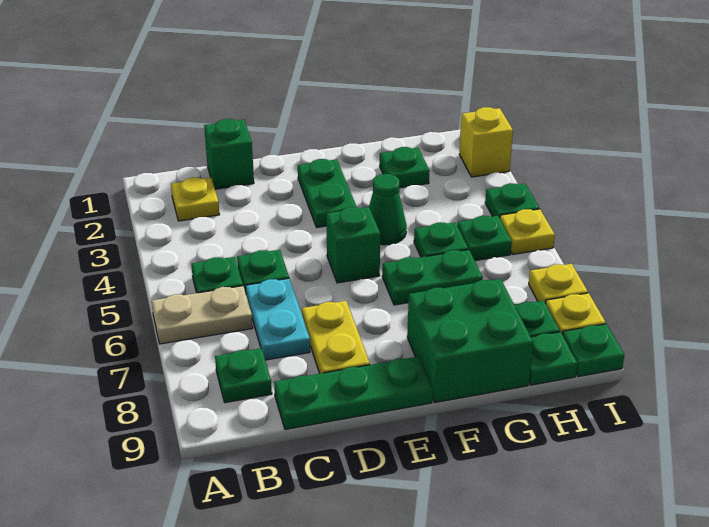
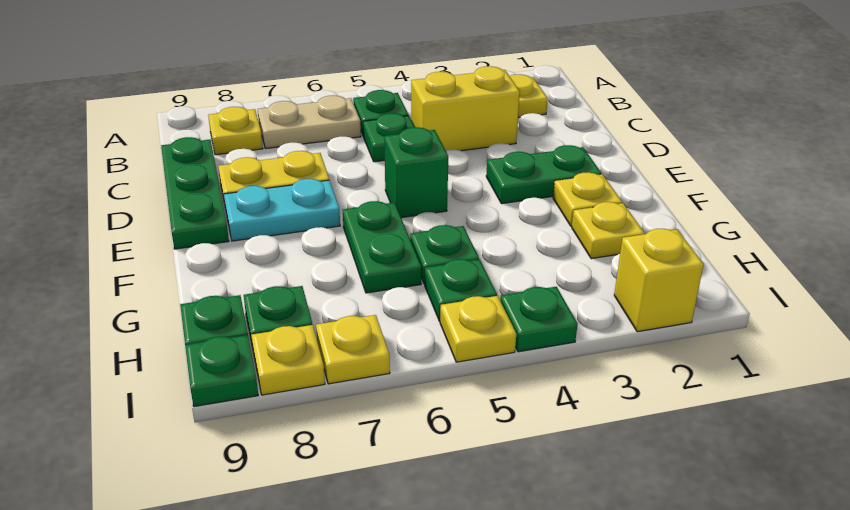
tan 1x2 plate [152,286,253,344] -> tan 1x2 plate turned to [258,95,361,149]
green 1x1 plate [215,348,272,403] -> yellow 1x1 plate [208,107,263,155]
green 1x1 brick [204,119,254,189] -> none
none -> yellow 1x2 brick [411,66,520,151]
cyan 1x2 plate [246,278,310,360] -> cyan 1x2 plate moved to [224,179,340,241]
none -> yellow 1x1 plate [553,172,622,226]
green 1x1 cone [369,174,407,245] -> none
green 2x2 brick [407,279,533,403] -> none
green 1x1 plate [380,147,430,188] -> yellow 1x1 plate [572,202,645,259]

